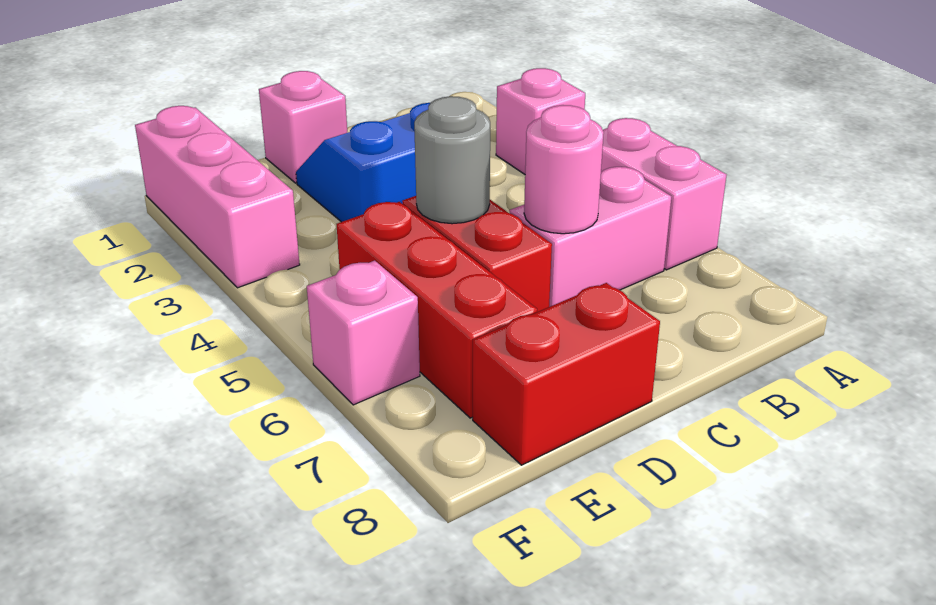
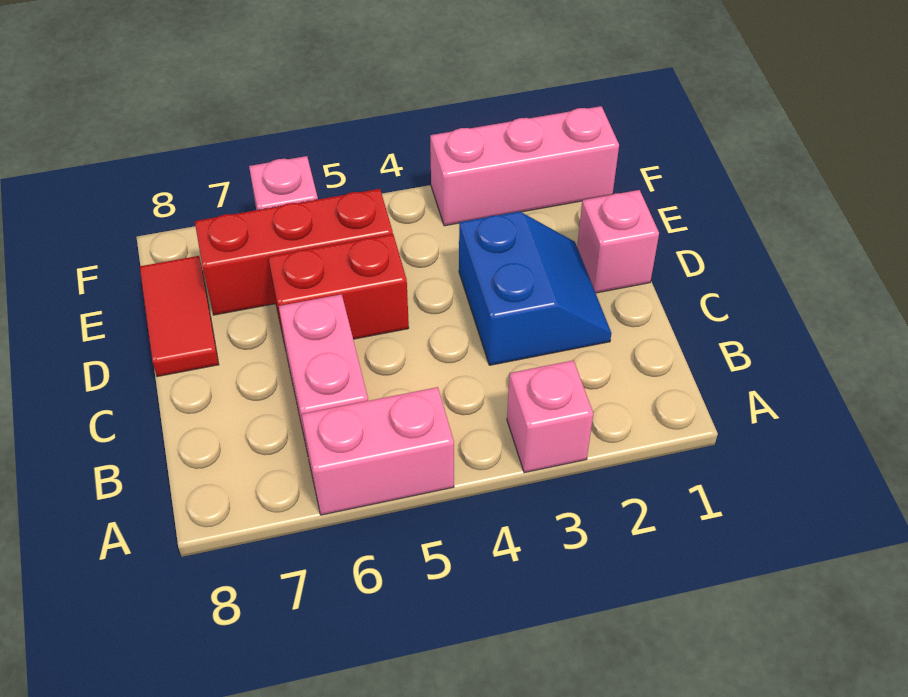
pink 1x1 round brick [524,105,604,234] -> none
grey 1x1 round brick [414,96,490,224] -> none
red 1x2 brick [473,283,660,465] -> red 1x2 tile [140,256,219,377]

